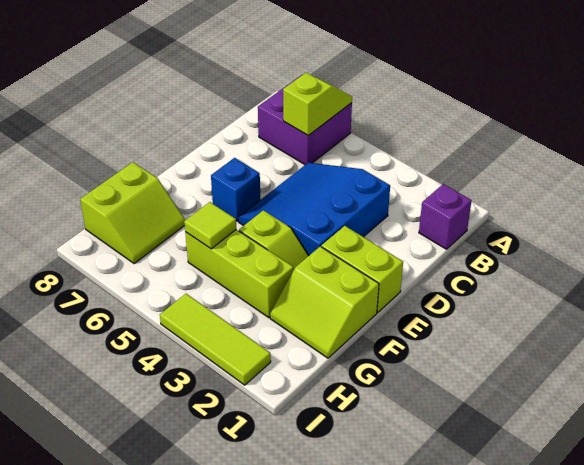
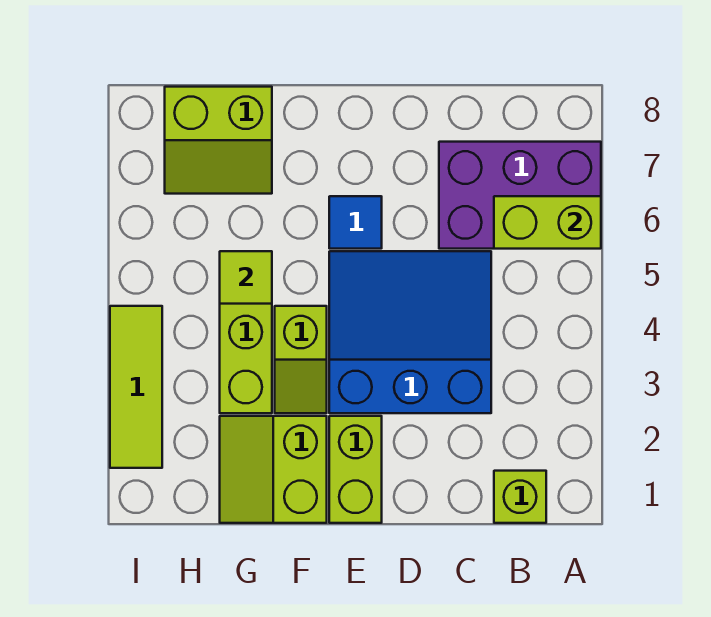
purple 2x2 brick [258,75,352,165] -> purple 2x3 brick [439,142,601,249]
lime 1x2 slope [283,73,352,136] -> lime 1x2 brick [494,196,601,249]
purple 1x1 brick [419,184,472,249] -> lime 1x1 brick [494,471,546,523]
blue 1x1 brick [211,158,260,221] -> blue 1x1 tile [329,196,382,249]

